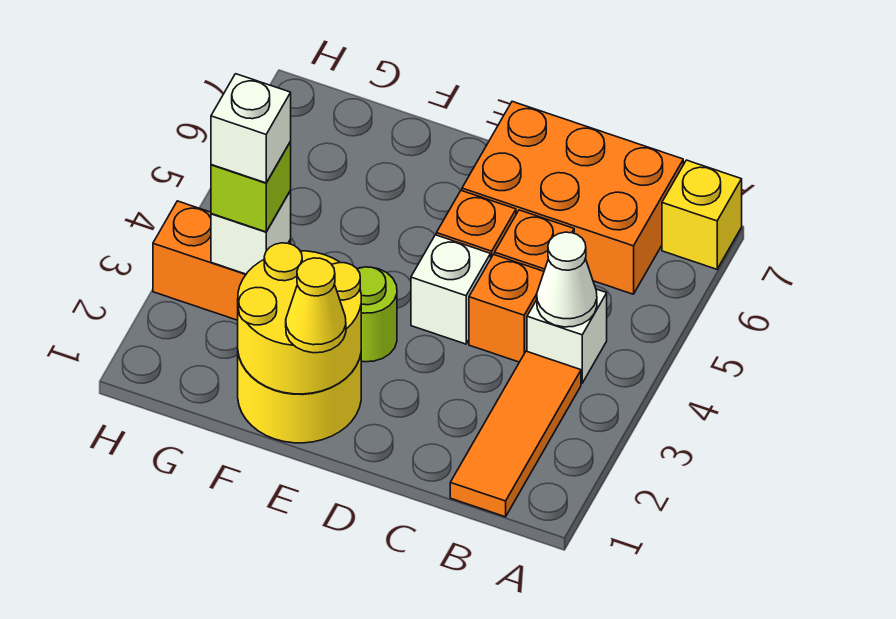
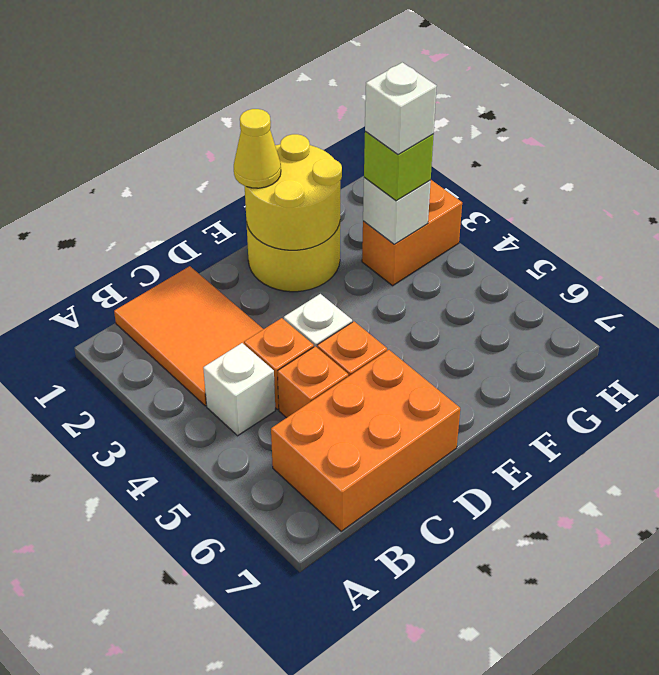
yellow 1x1 brick [662,160,742,269] -> none
orange 1x3 tile [450,351,581,517] -> orange 2x3 tile [114,266,263,406]
white 1x1 cone [537,232,597,327] -> none
lime 1x1 round brick [357,267,397,362] -> none

